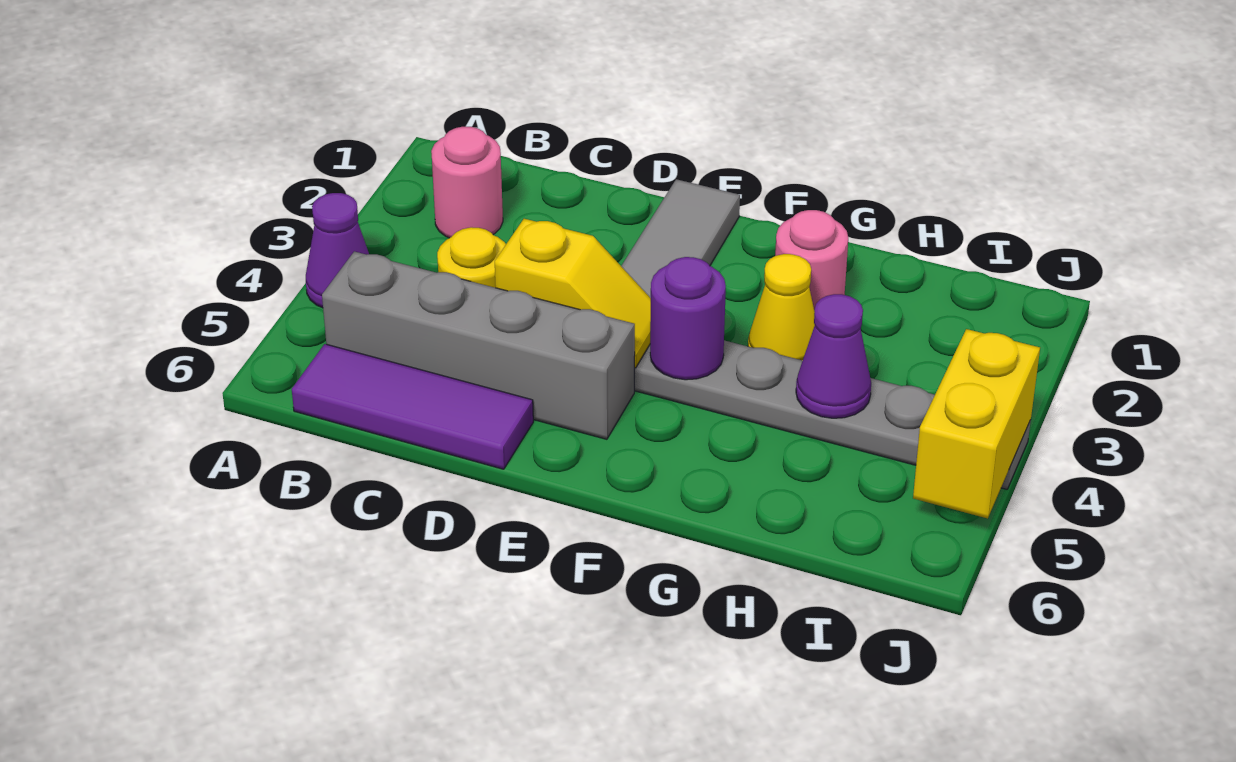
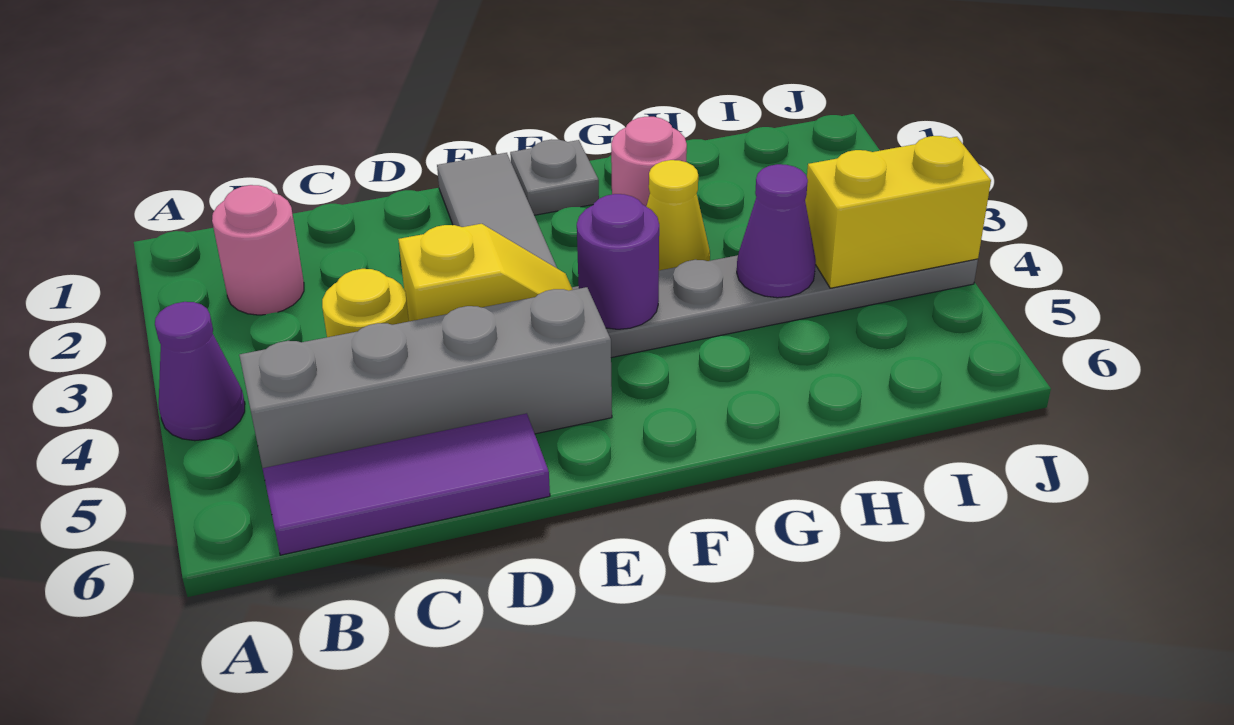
none -> grey 1x1 plate [510,139,599,215]
yellow 1x2 brick [913,329,1040,519] -> yellow 1x2 brick turned to [805,136,991,288]

